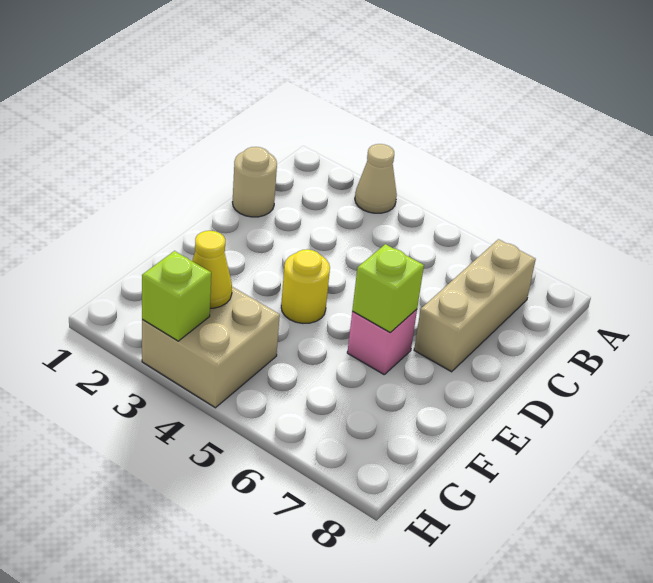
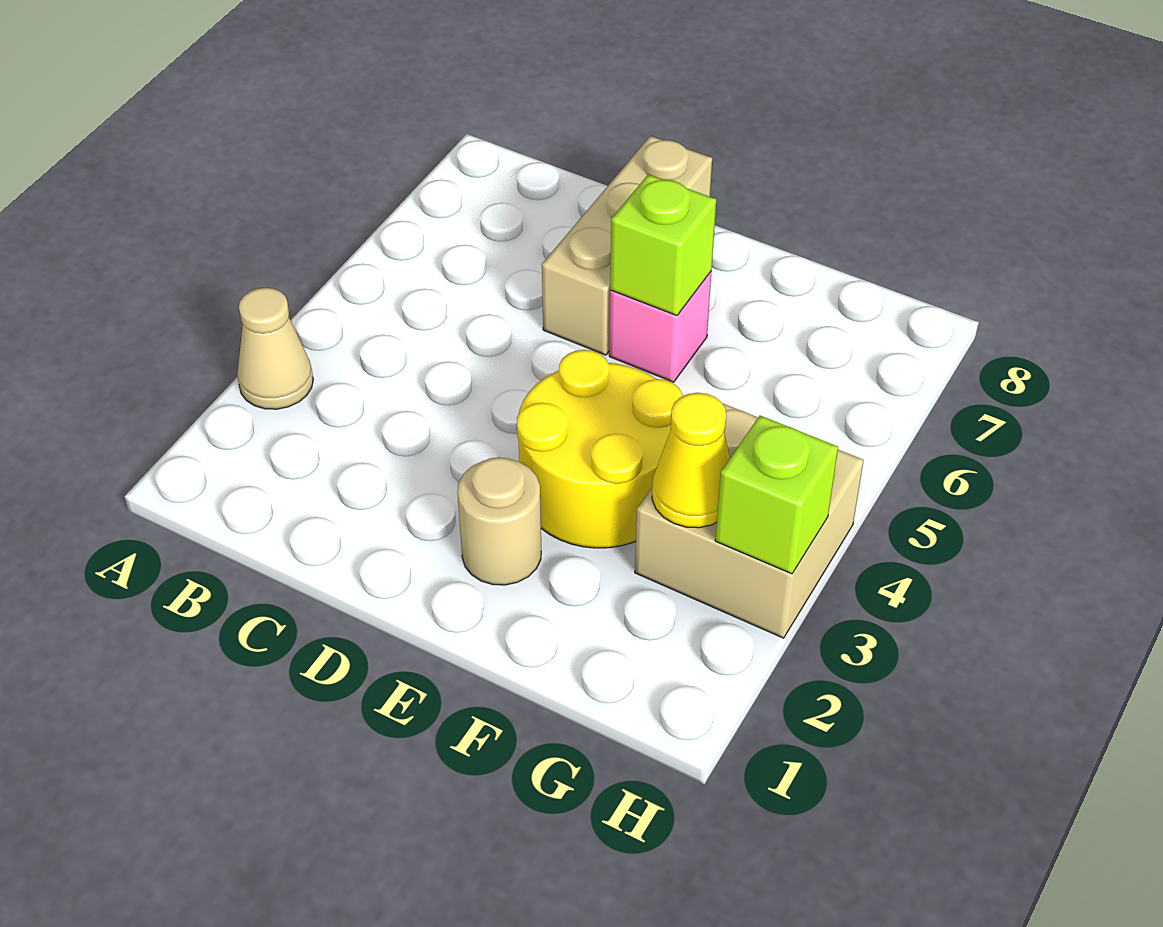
tan 1x3 brick [414,239,536,372] -> tan 1x3 brick turned to [542,136,712,355]
tan 1x1 round brick [233,147,277,217] -> tan 1x1 round brick moved to [457,457,541,585]
yellow 1x1 round brick [281,249,330,323] -> yellow 2x2 round brick [517,350,682,548]

